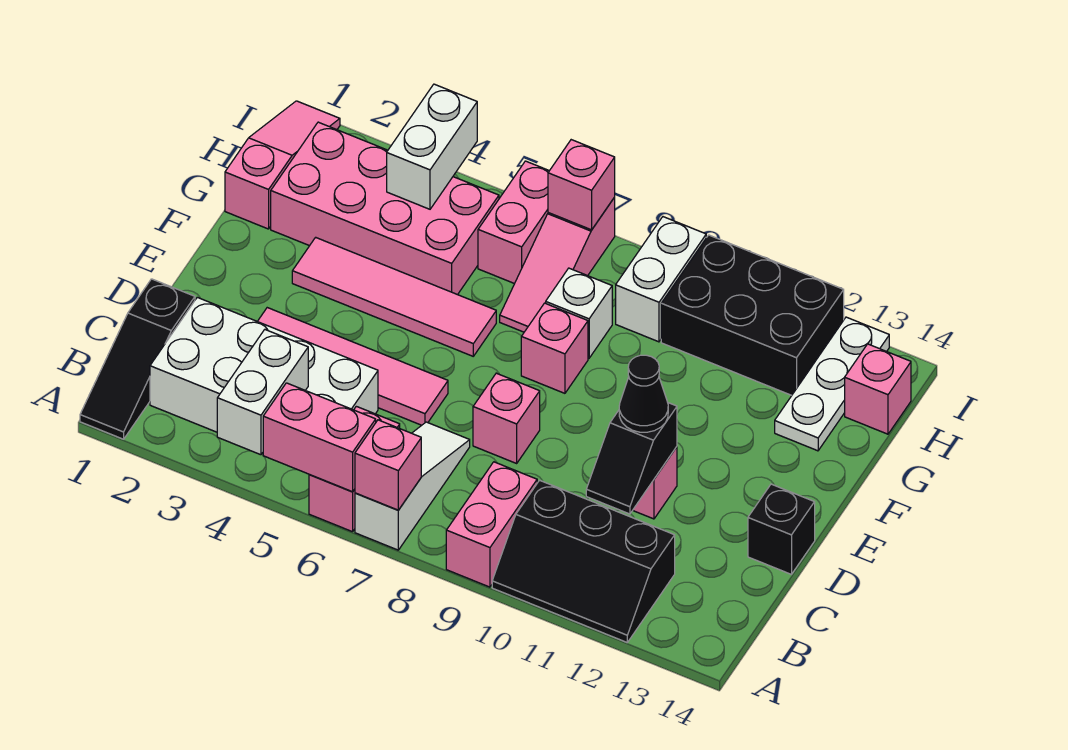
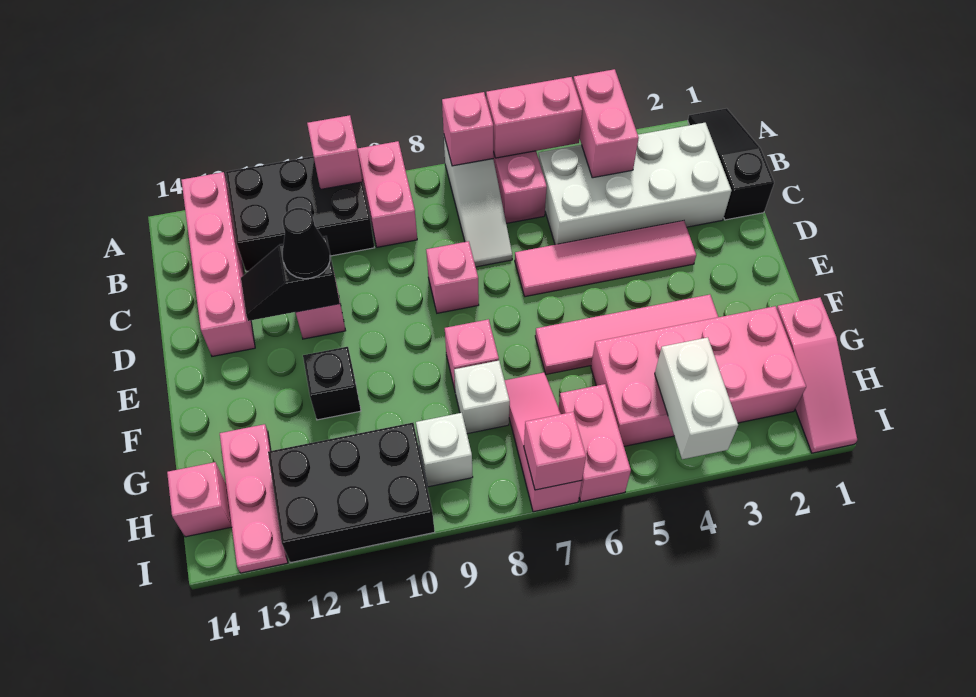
white 1x2 brick [217,330,308,455] -> pink 1x2 brick [573,69,639,178]
black 2x3 slope [492,480,675,642] -> black 2x3 brick [226,156,374,272]
none -> pink 1x1 brick [307,115,362,189]
none -> pink 1x4 brick [181,172,255,356]
black 1x2 slope [586,403,677,514] -> black 1x2 slope turned to [241,236,340,321]
black 1x1 brick [748,484,815,574] -> black 1x1 brick moved to [303,347,361,420]
white 1x3 plate [775,317,889,451] -> pink 1x3 plate [220,424,288,573]
white 1x2 brick [616,217,706,342] -> white 1x1 brick [416,413,473,487]

